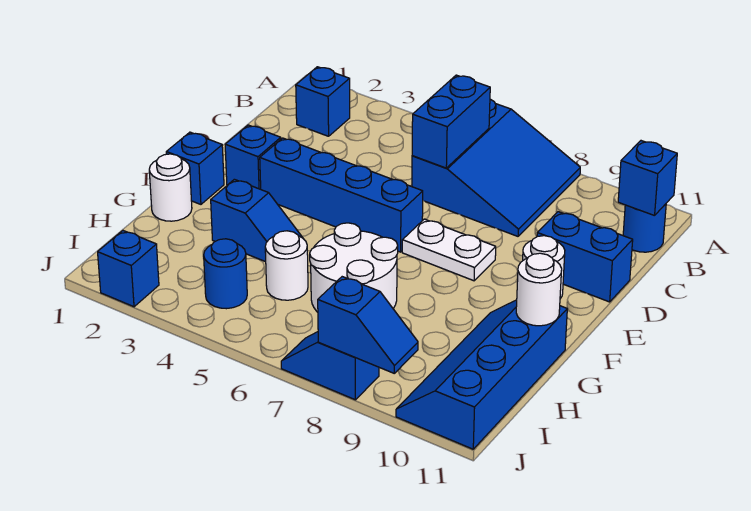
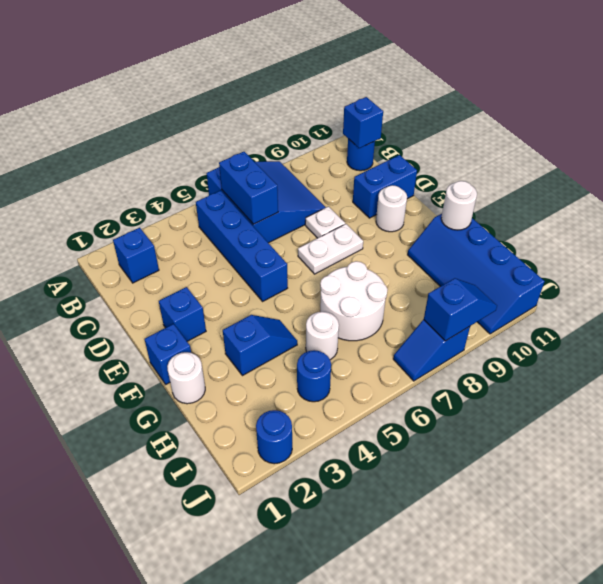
none -> white 1x1 plate [305,206,345,238]
blue 1x4 brick [260,138,423,252] -> blue 1x4 brick turned to [196,191,288,301]
blue 1x1 brick [98,231,159,307] -> blue 1x1 round brick [256,410,292,464]

